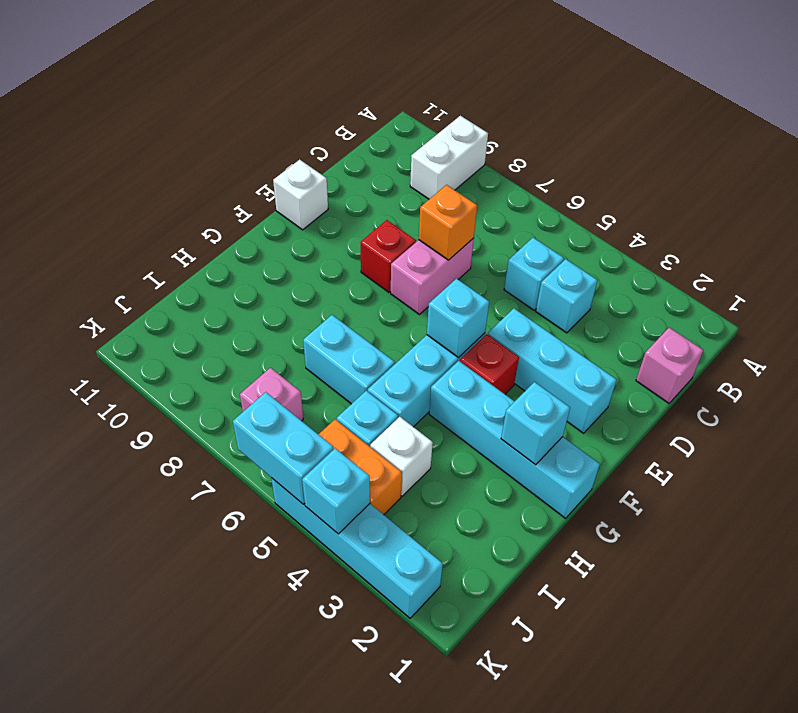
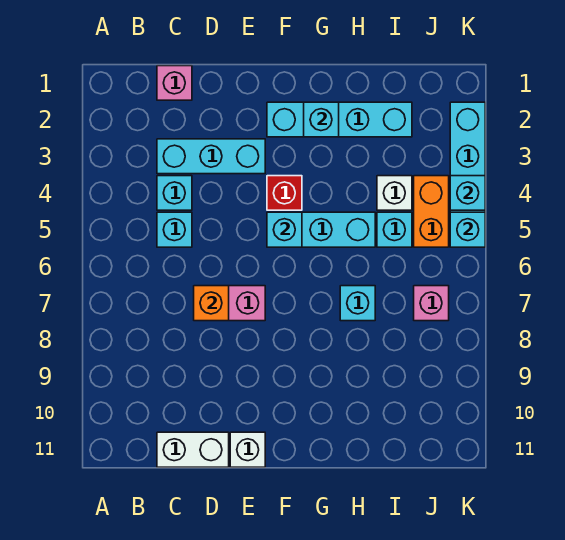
white 1x2 brick [410,116,488,199] -> white 1x2 brick moved to [157,432,229,467]
cyan 1x3 brick [488,308,617,433] -> cyan 1x3 brick turned to [157,139,265,174]
red 1x1 brick [360,220,416,292] -> none
cyan 1x4 brick [429,361,600,518] -> cyan 1x4 brick turned to [267,102,412,137]
cyan 1x2 brick [303,315,395,404] -> cyan 1x1 brick [340,286,375,321]
cyan 1x2 brick [233,392,334,504] -> cyan 1x1 brick [450,212,485,247]

